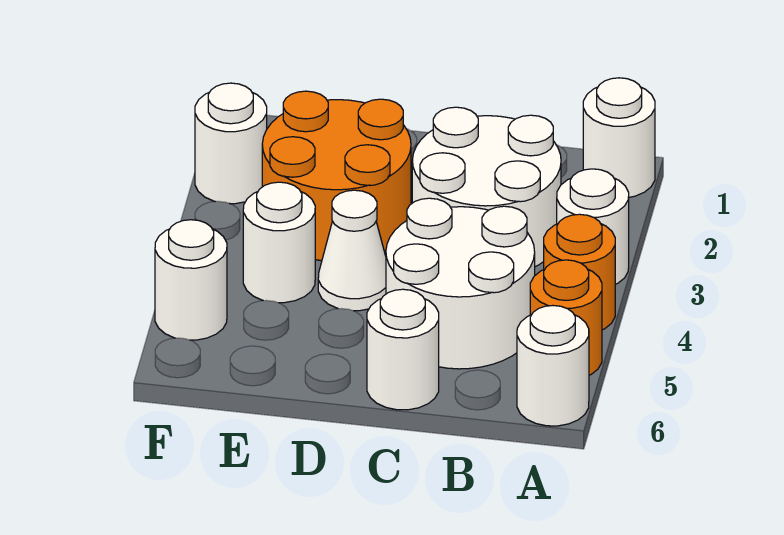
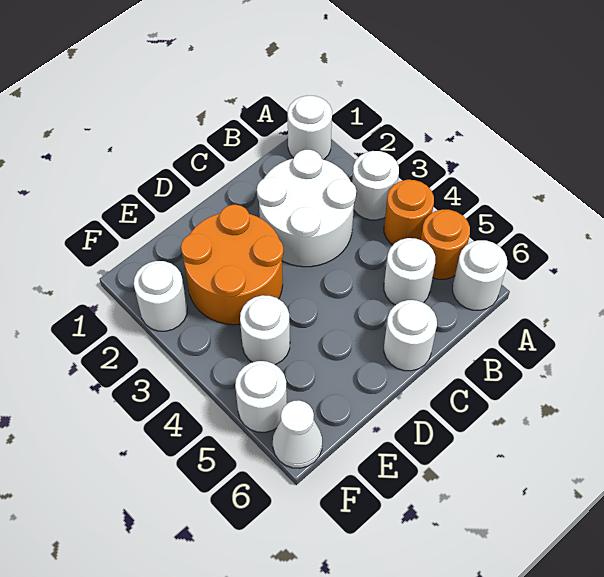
white 2x2 round brick [386,198,535,369] -> white 1x1 round brick [384,238,435,305]
white 1x1 cone [318,190,386,311] -> white 1x1 cone moved to [273,400,322,468]

